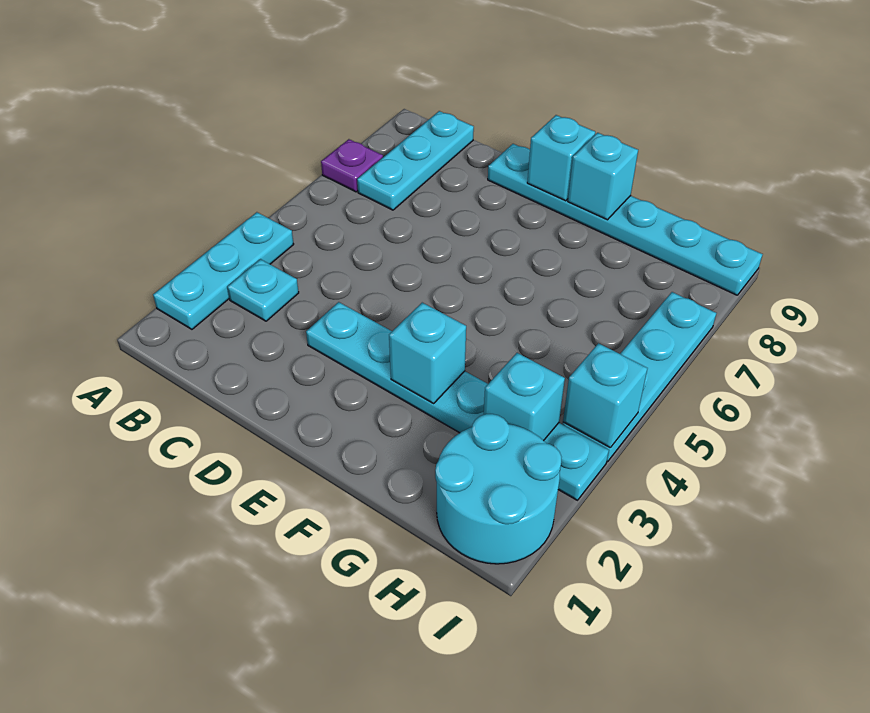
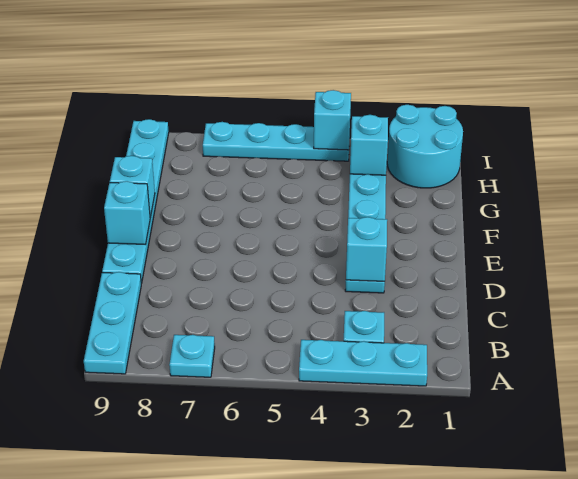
purple 1x1 plate [321,139,383,192] -> cyan 1x1 plate [169,335,215,377]
cyan 1x3 plate [357,111,474,210] -> cyan 1x3 plate turned to [84,272,141,374]
cyan 1x1 brick [389,303,466,403] -> cyan 1x1 brick moved to [346,217,387,281]

